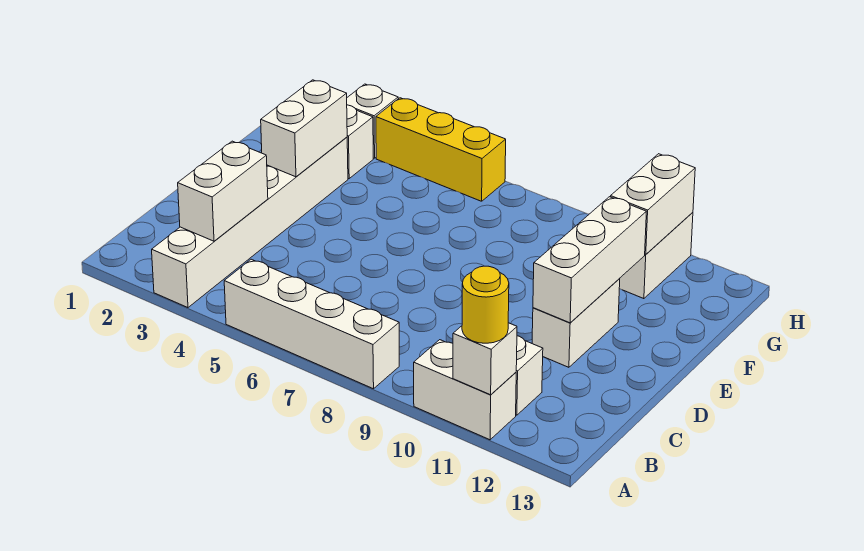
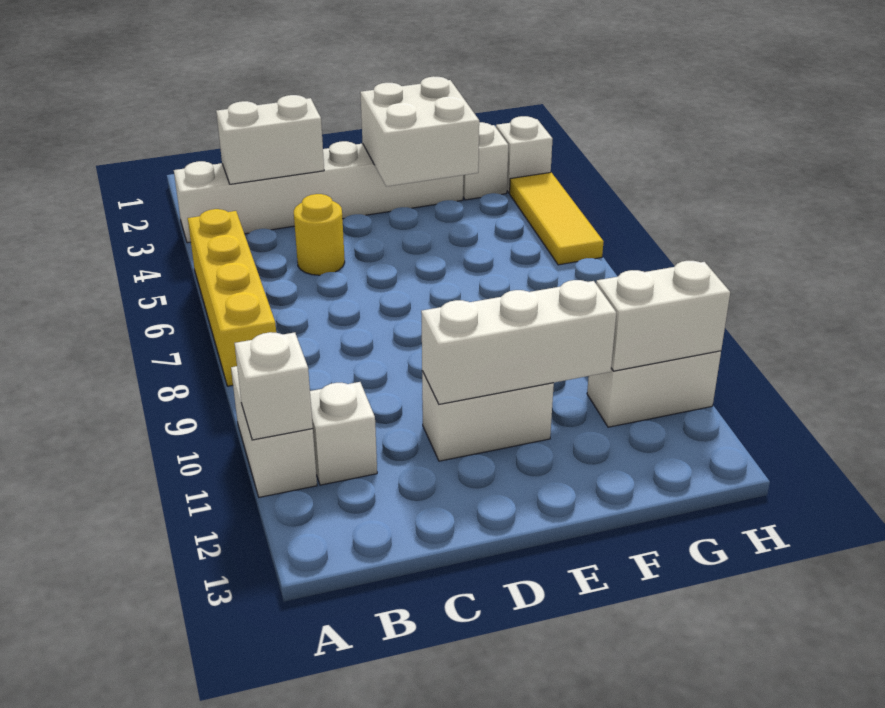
white 1x4 brick [224,259,399,389] -> yellow 1x4 brick [188,209,276,386]
yellow 1x1 round brick [462,266,509,343] -> yellow 1x1 round brick moved to [294,194,345,275]
white 1x2 brick [261,80,347,177] -> white 2x2 brick [360,76,479,187]
yellow 1x3 brick [376,98,506,201] -> yellow 1x3 tile [510,172,604,265]

